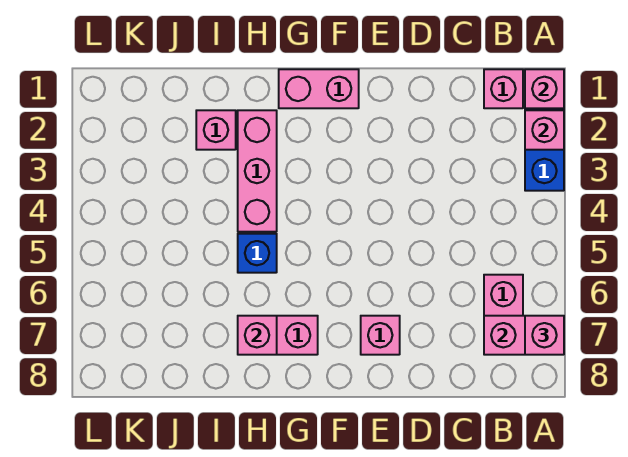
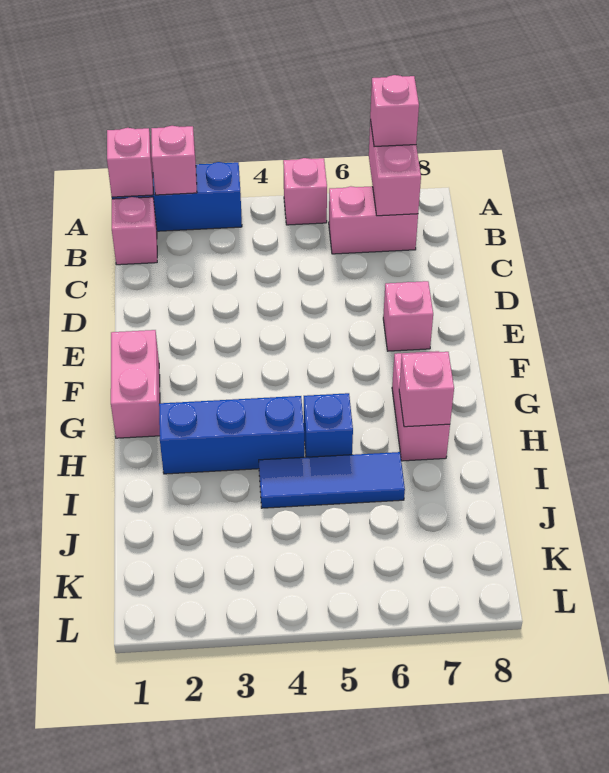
pink 1x3 brick [238,110,277,232] -> blue 1x3 brick [159,396,304,474]
pink 1x1 brick [196,110,236,150] -> pink 1x1 brick moved to [283,158,327,225]
none -> blue 1x3 tile [259,452,405,508]

